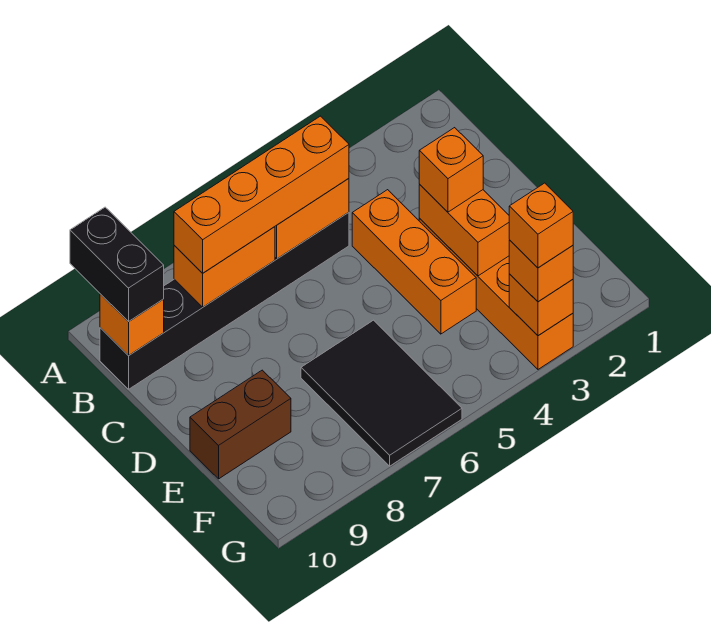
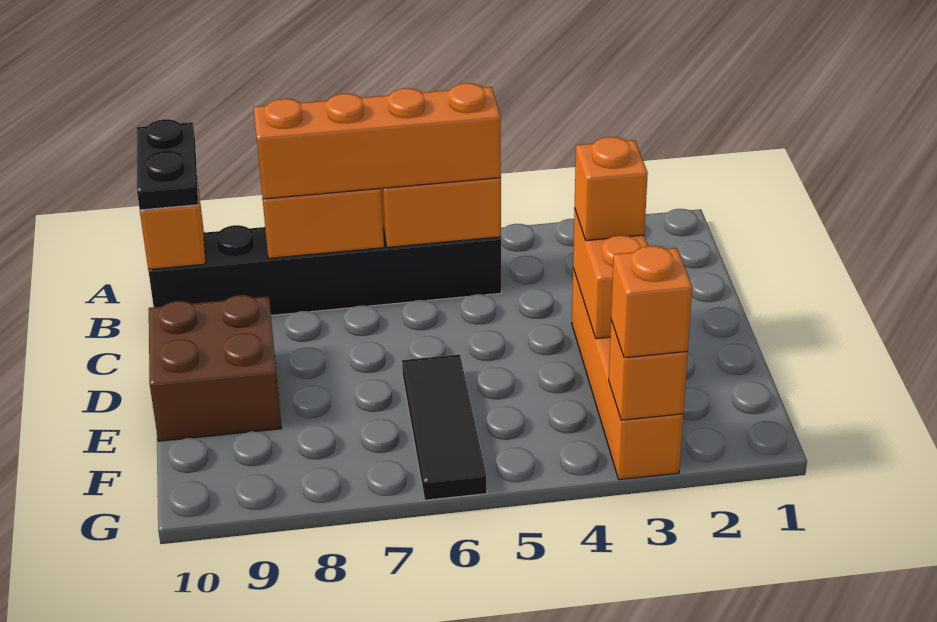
black 1x2 brick [70,207,164,322] -> black 1x2 plate [137,119,198,210]
orange 1x3 brick [352,190,476,334] -> none
black 2x3 tile [301,320,462,466] -> black 1x3 tile [402,354,487,500]
brown 1x2 brick [190,370,291,479] -> brown 2x2 brick [149,295,282,441]
orange 1x1 brick [509,183,573,268] -> none

